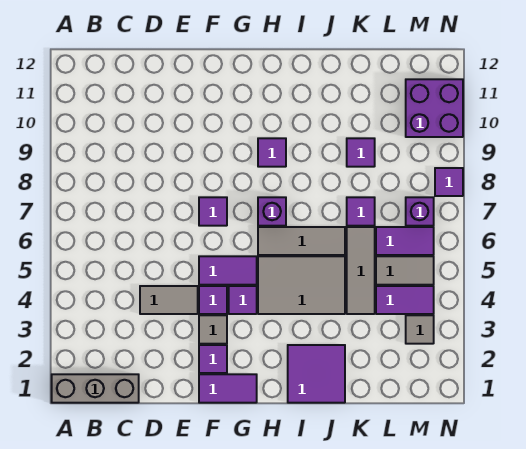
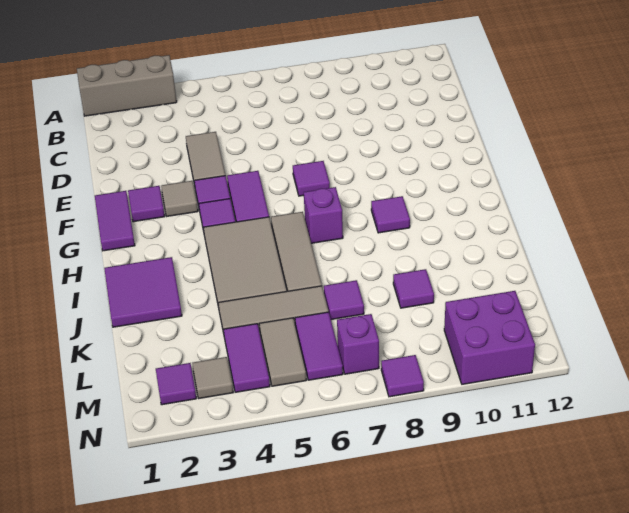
grey 1x3 brick [52,374,139,403] -> grey 1x3 brick turned to [77,55,177,116]
none -> purple 1x1 tile [156,363,196,405]

